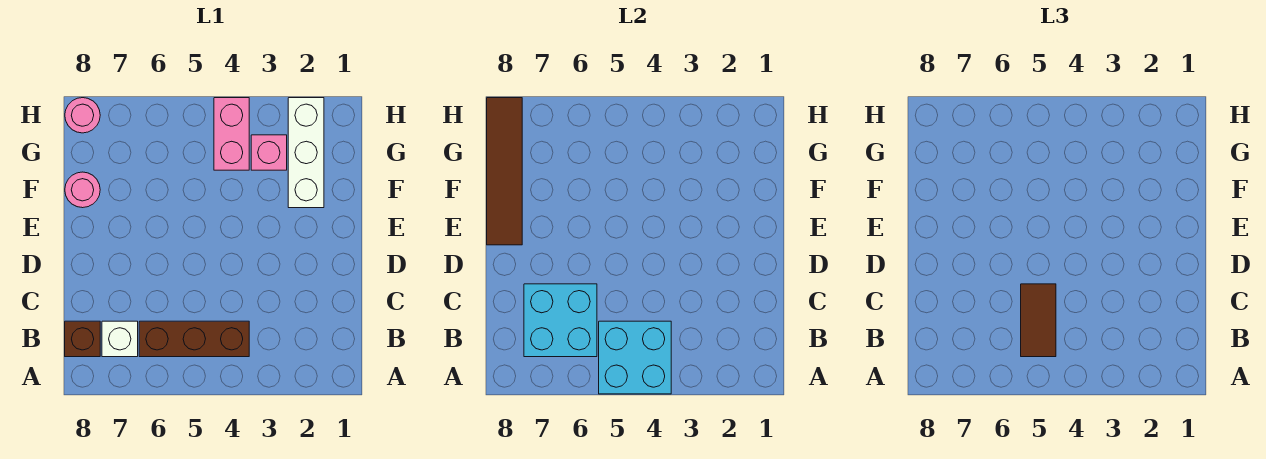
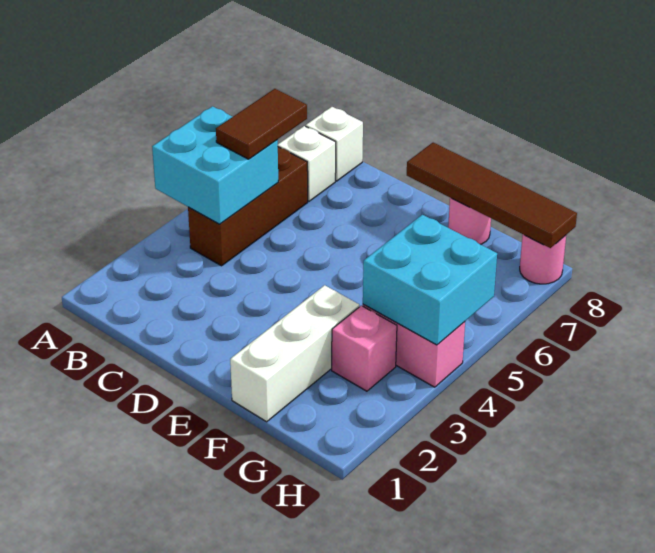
brown 1x2 tile [1021,284,1056,357] -> brown 1x2 tile turned to [216,89,307,159]
cyan 2x2 brick [524,284,597,357] -> cyan 2x2 brick moved to [363,215,497,345]
brown 1x1 brick [65,321,100,357] -> white 1x1 brick [306,107,363,181]
white 1x3 brick [288,98,324,208] -> white 1x3 brick turned to [230,285,359,422]

